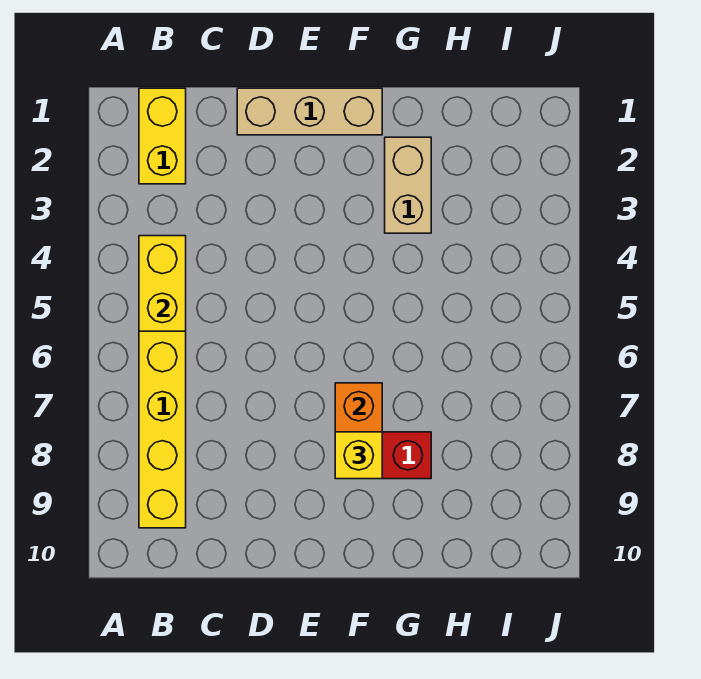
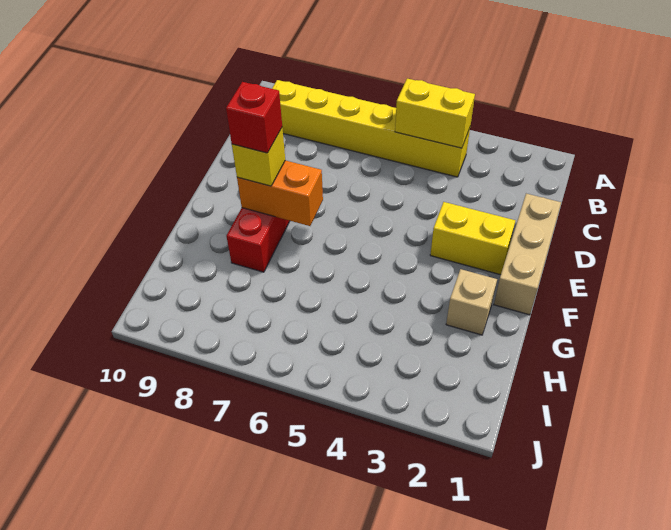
yellow 1x2 brick [139,88,186,184] -> yellow 1x2 brick moved to [430,202,515,275]
none -> red 1x1 brick [226,82,282,153]
tan 1x2 brick [385,137,431,233] -> tan 1x1 brick [446,269,497,335]

